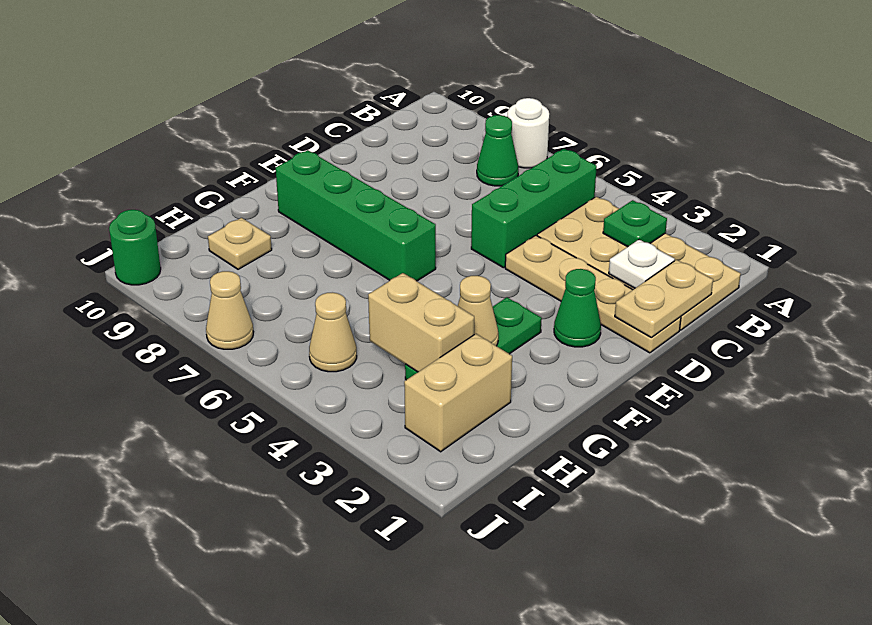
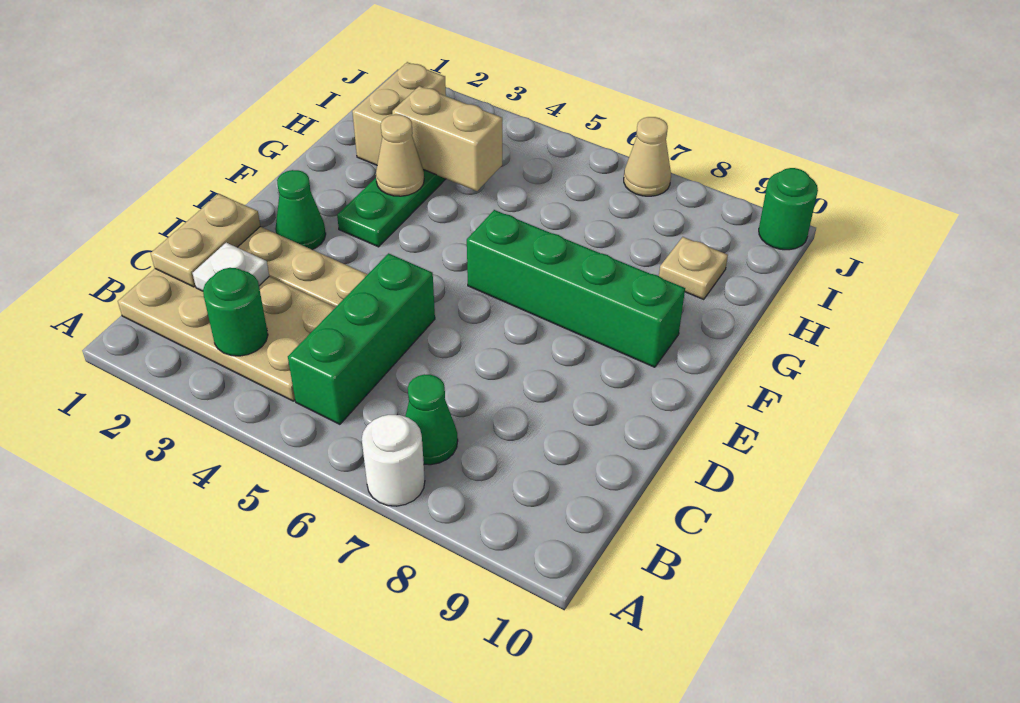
green 1x1 plate [603,200,667,247] -> green 1x1 round brick [203,268,268,356]
tan 1x1 cone [309,292,357,372] -> none

